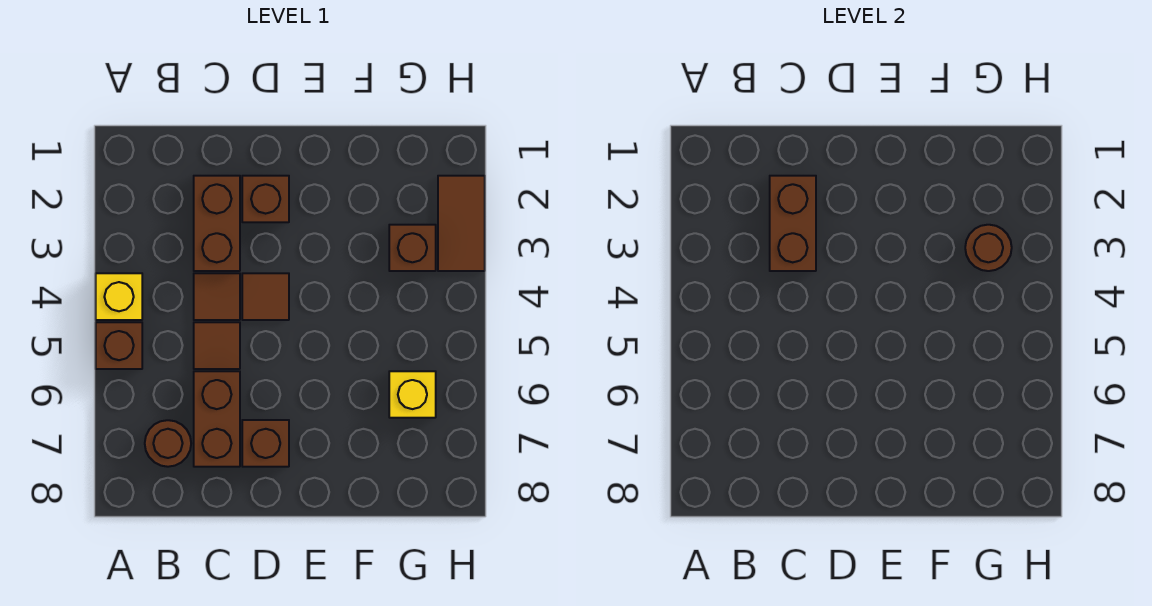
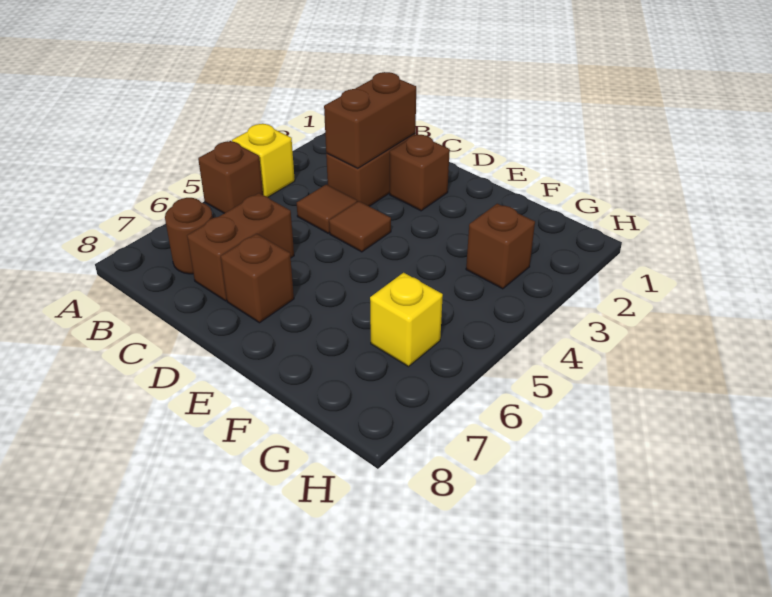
brown 1x1 tile [194,322,240,369] -> none
brown 1x1 round brick [965,225,1012,271] -> none
brown 1x2 tile [438,176,485,271] -> none

